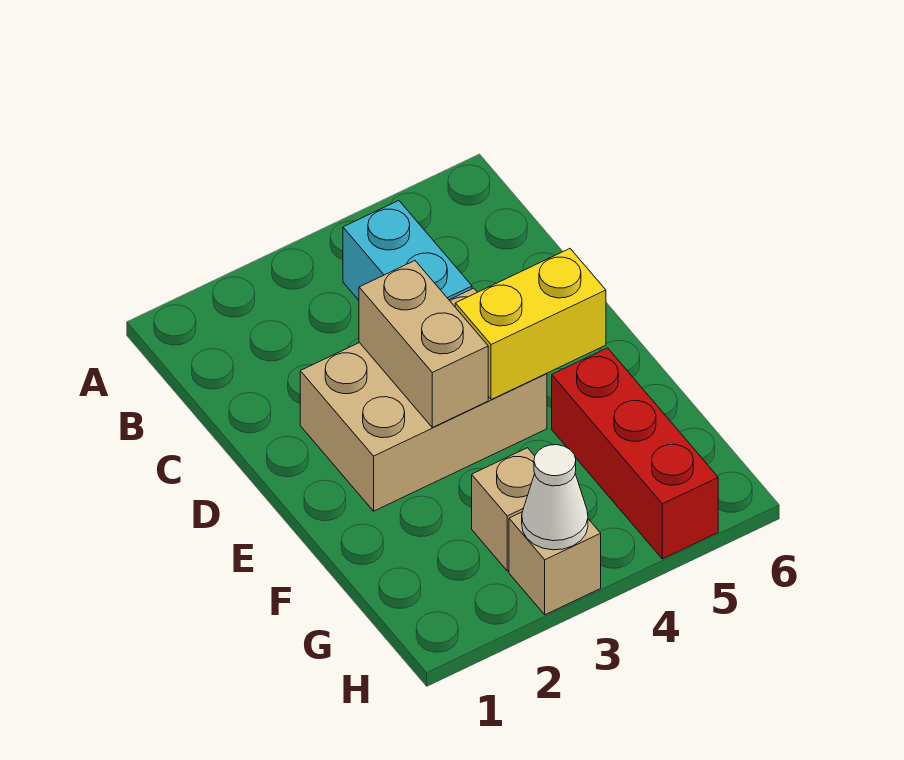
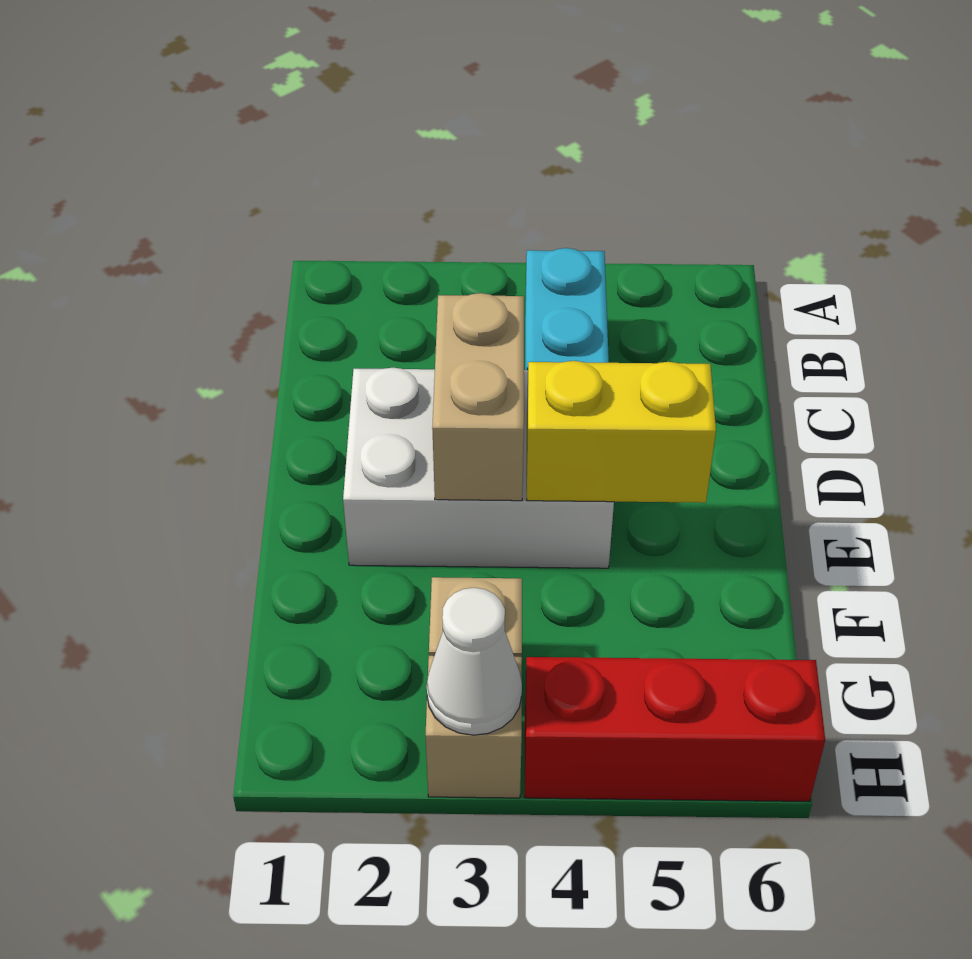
tan 2x3 brick [300,288,547,511] -> white 2x3 brick [343,368,614,568]
red 1x3 brick [552,348,718,559] -> red 1x3 brick turned to [525,657,825,801]

